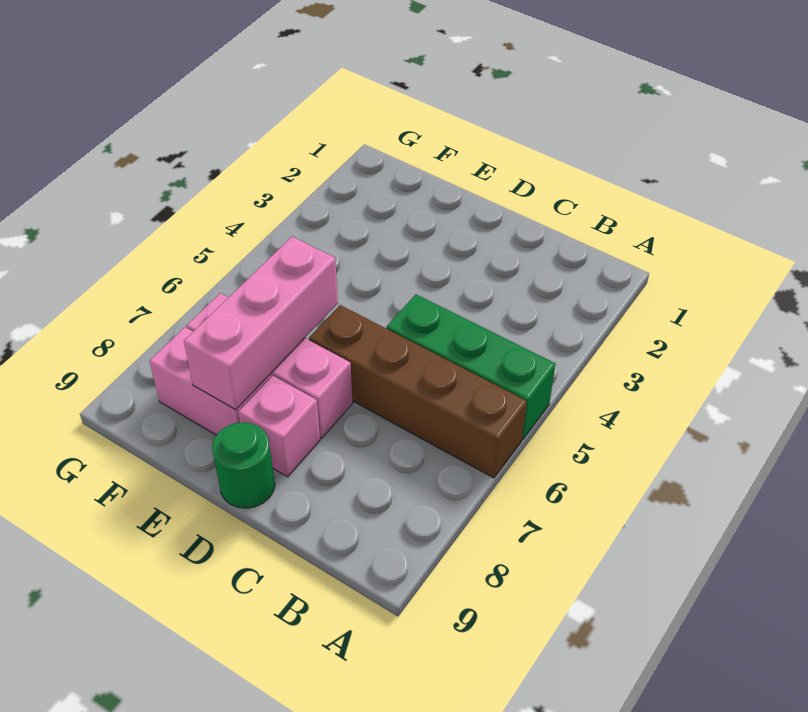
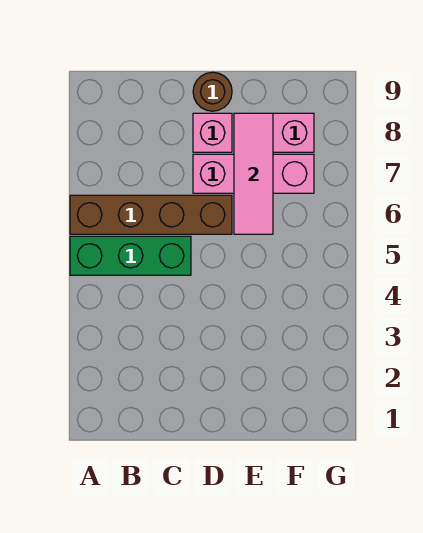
green 1x1 round brick [212,422,275,508] -> brown 1x1 round brick [193,72,232,111]
pink 1x3 brick [184,237,338,410] -> pink 1x3 tile [234,113,273,234]

